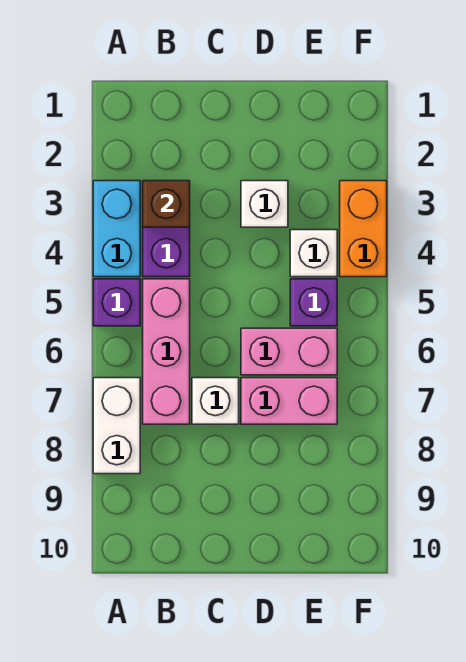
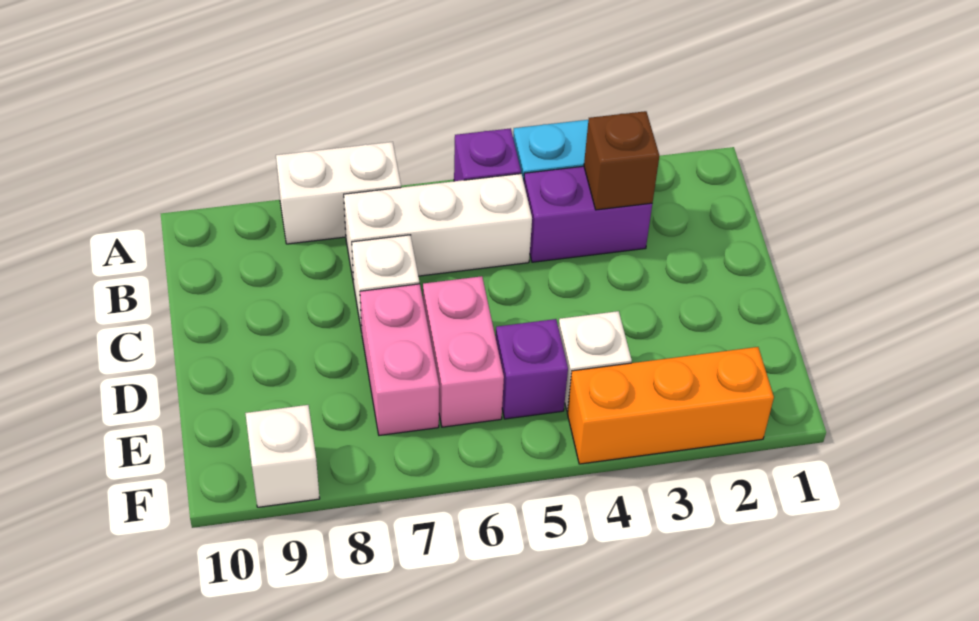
pink 1x3 brick [143,279,190,424] -> white 1x3 brick [344,174,532,284]
white 1x1 brick [241,181,288,227] -> white 1x1 brick moved to [245,405,320,507]
orange 1x2 brick [340,181,387,277] -> orange 1x3 brick [567,347,774,464]

